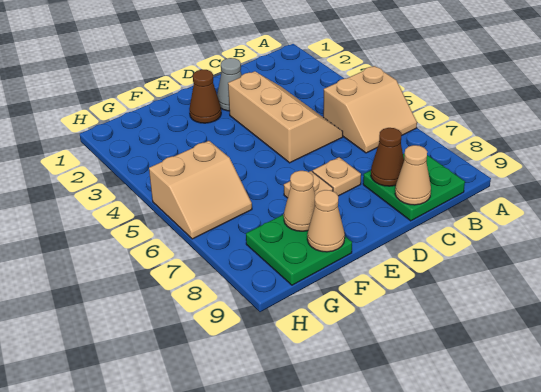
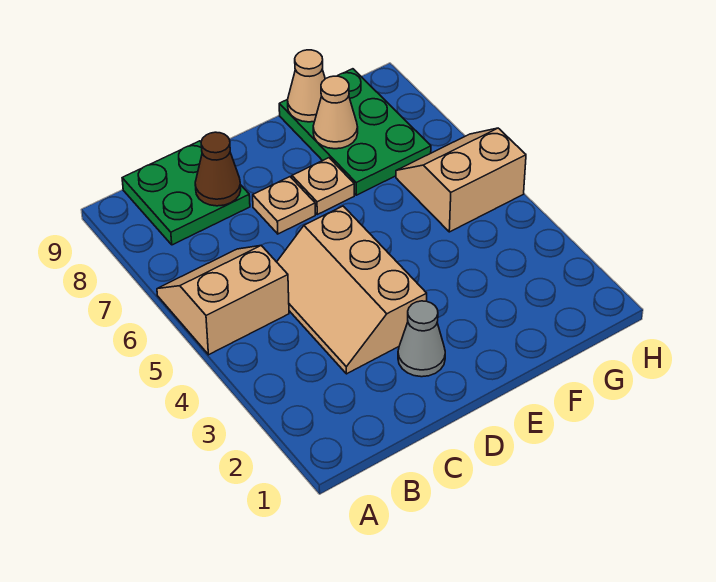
tan 1x1 cone [395,145,431,205] -> none
brown 1x1 cone [189,70,221,123] -> none
green 2x2 plate [246,214,352,285] -> green 2x3 plate [279,69,431,195]

